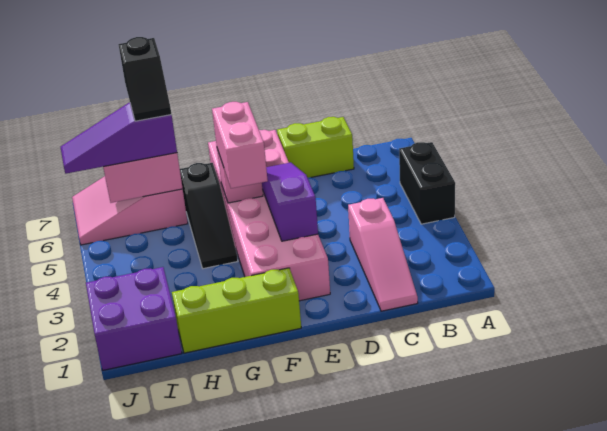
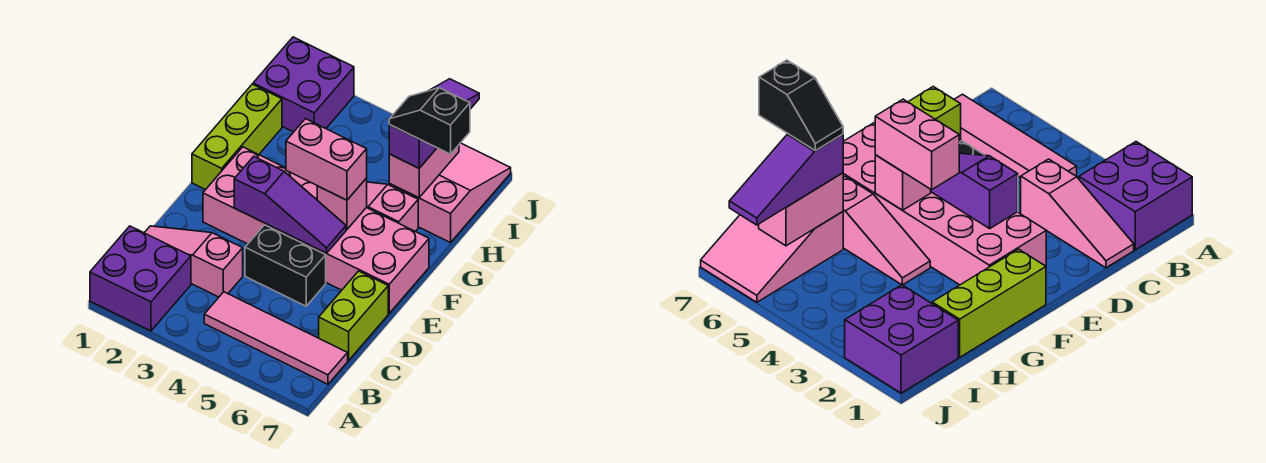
none -> purple 2x2 brick [90,226,191,331]
black 1x2 brick [399,142,455,224] -> black 1x2 brick moved to [245,225,326,306]
none -> pink 1x4 tile [204,292,348,384]
black 1x3 slope [180,163,238,269] -> pink 1x3 slope [366,182,418,232]

